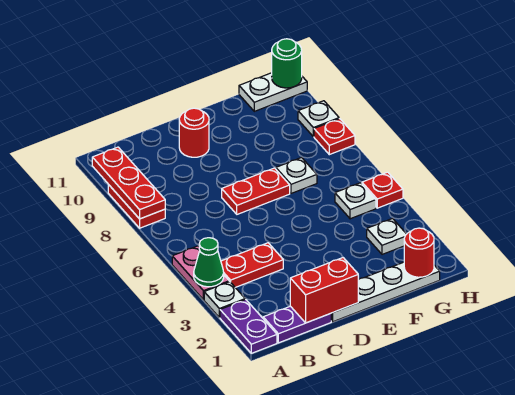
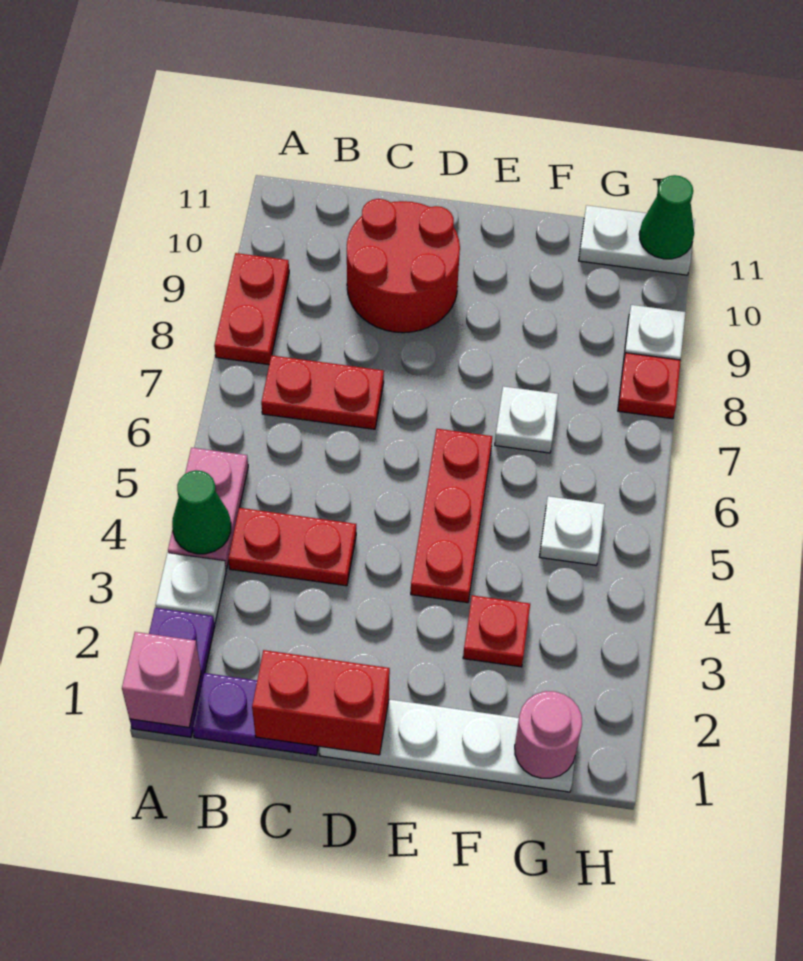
none -> pink 1x1 brick [122,632,201,727]
red 1x3 plate [92,147,165,219] -> red 1x3 plate moved to [411,429,492,603]
red 1x2 plate [222,168,290,214] -> red 1x2 plate moved to [261,355,384,429]
red 1x1 round brick [179,108,209,157] -> red 2x2 round brick [347,199,460,333]
red 1x1 round brick [404,228,434,277] -> pink 1x1 round brick [515,691,582,778]
white 1x1 plate [367,219,406,254] -> none
red 1x1 plate [362,172,403,208] -> red 1x1 plate moved to [463,595,530,667]
green 1x1 round brick [272,39,302,88] -> green 1x1 cone [639,175,694,259]

